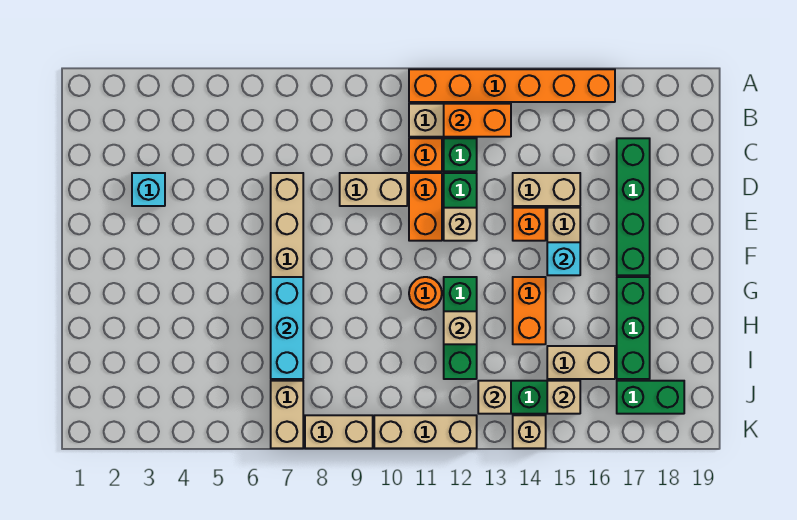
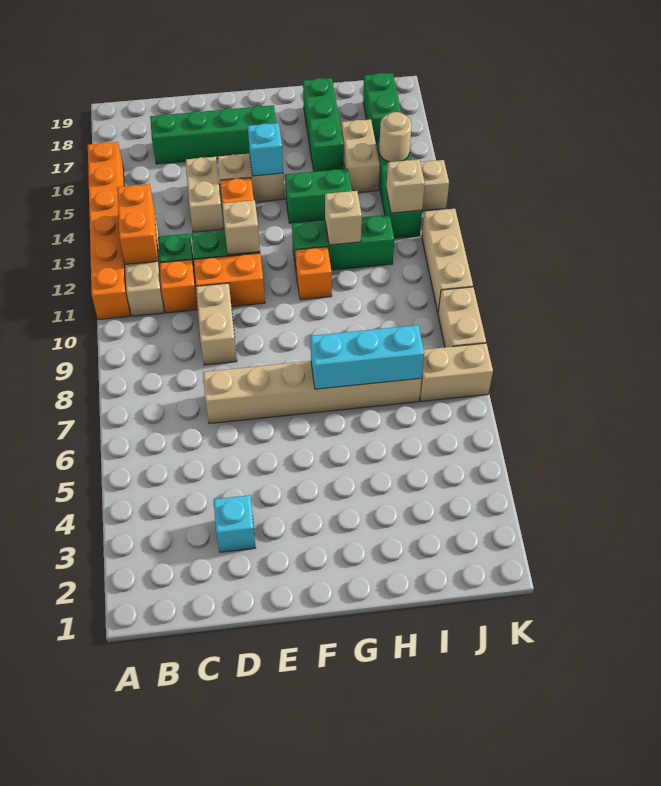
orange 1x1 round brick [409,277,442,310] -> orange 1x1 brick [296,247,332,300]
orange 1x2 brick [513,277,546,344] -> green 1x2 brick [285,169,352,223]
green 1x3 brick [617,277,650,379] -> green 1x3 brick turned to [303,78,344,172]
tan 1x1 brick [547,381,580,414] -> tan 1x1 round brick [379,112,412,162]

